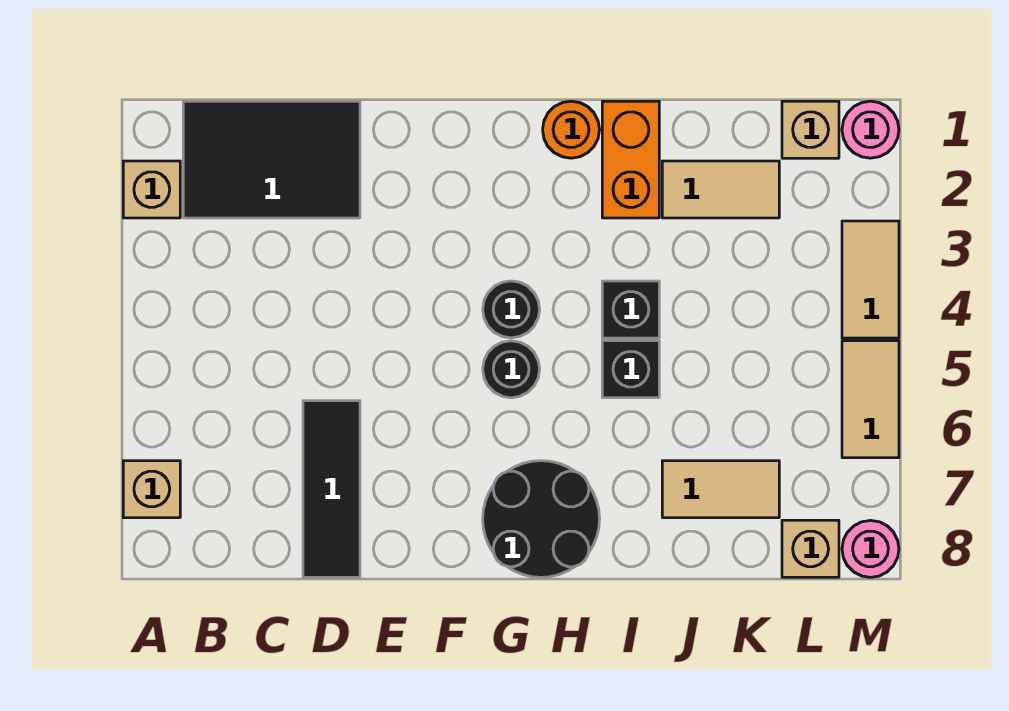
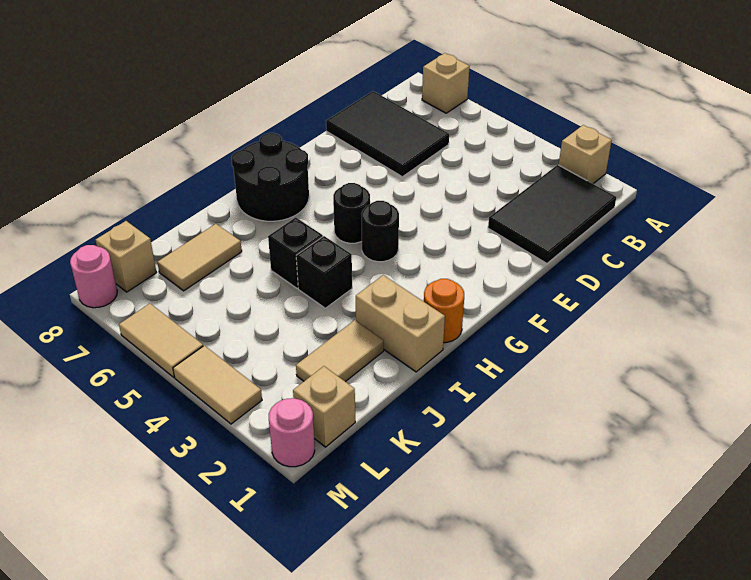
black 1x3 tile [303,401,360,577] -> black 2x3 tile [326,91,449,177]
orange 1x2 brick [602,101,659,218] -> tan 1x2 brick [356,275,445,372]

